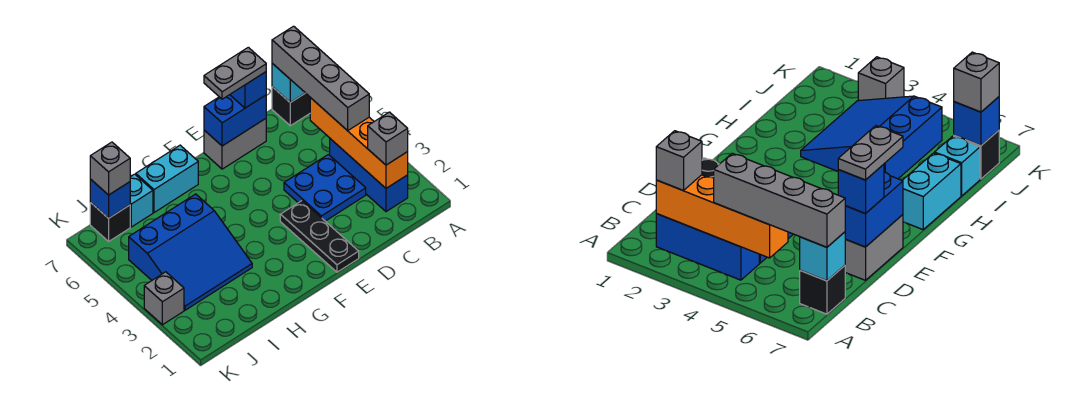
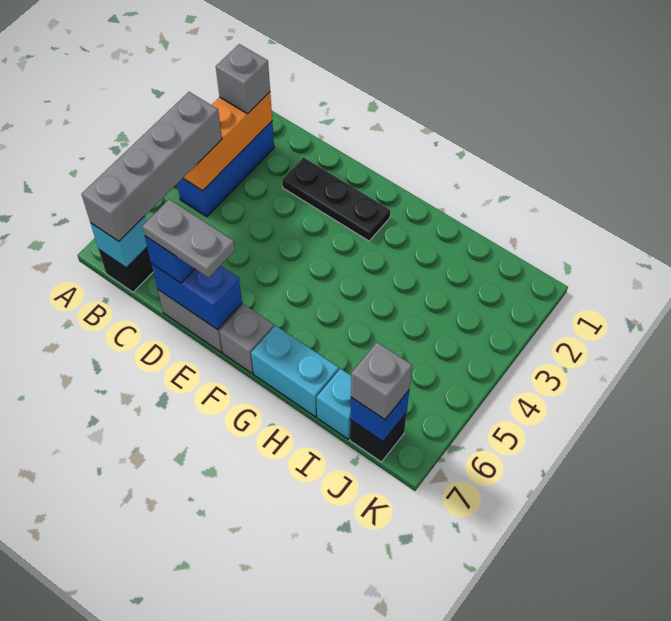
orange 1x4 brick [310,98,408,188] -> orange 1x3 brick [183,92,272,191]
blue 2x2 plate [284,154,366,221] -> none
black 1x3 plate [280,201,359,272] -> black 1x3 plate turned to [282,157,390,241]
blue 3x3 slope [129,194,252,310] -> none
grey 1x1 brick [144,272,184,325] -> grey 1x1 brick moved to [219,305,274,373]

